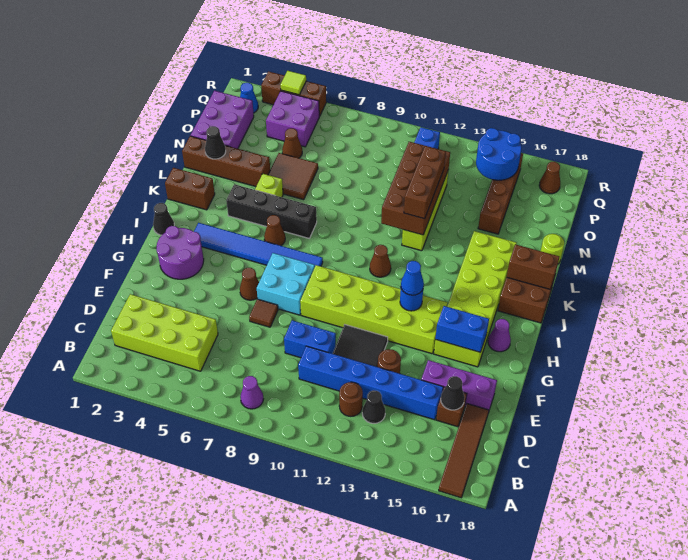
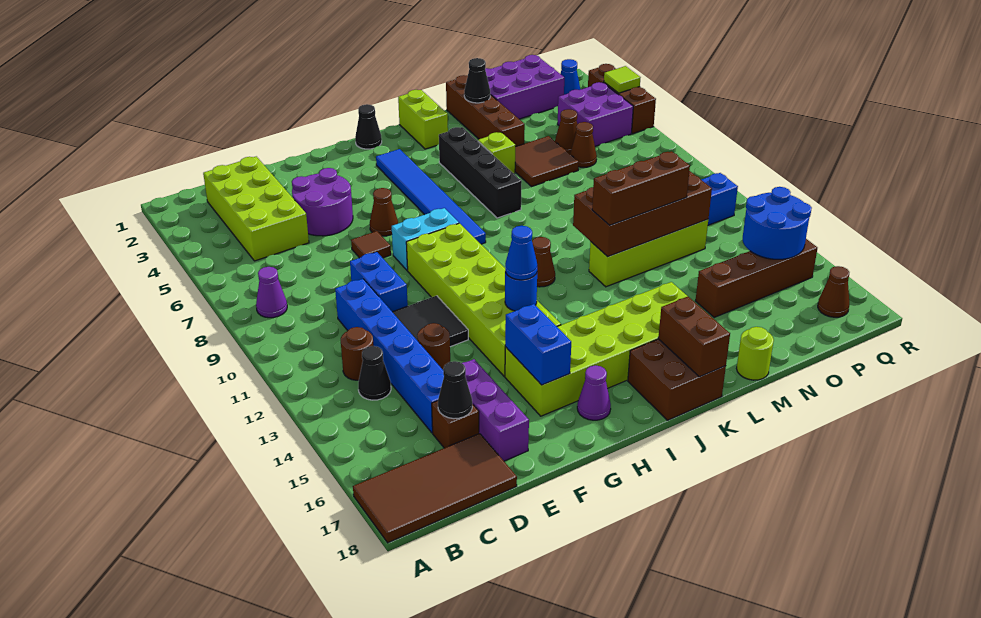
brown 1x4 tile [439,404,489,498] -> brown 2x4 tile [353,433,517,543]
purple 2x2 round brick [156,226,204,279] -> purple 2x2 round brick moved to [292,168,353,236]
cyan 2x2 brick [257,253,315,315] -> cyan 1x2 brick [392,208,459,271]
brown 1x1 cone [264,215,285,246] -> brown 1x1 cone moved to [570,122,597,167]
brown 1x2 brick [165,168,215,210] -> lime 1x2 brick [398,90,448,149]

